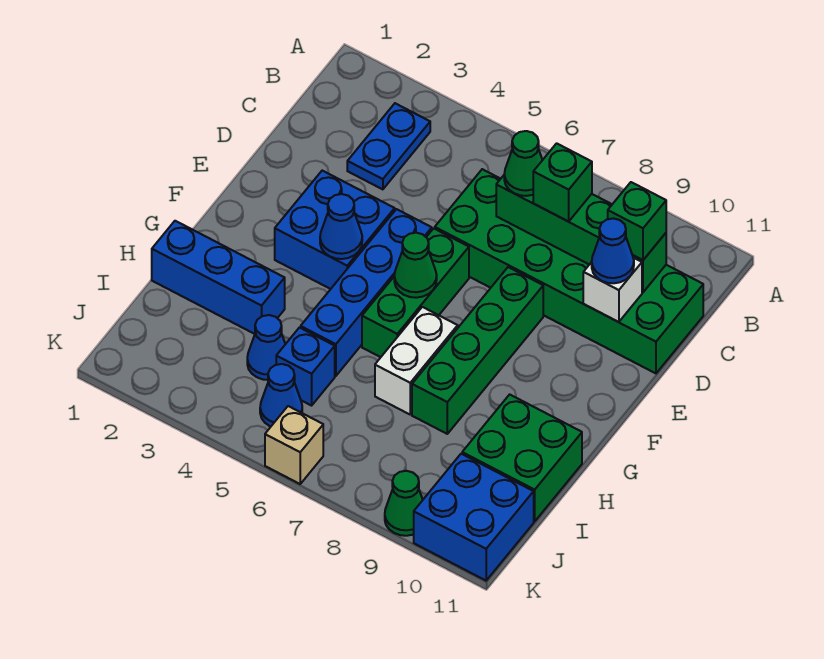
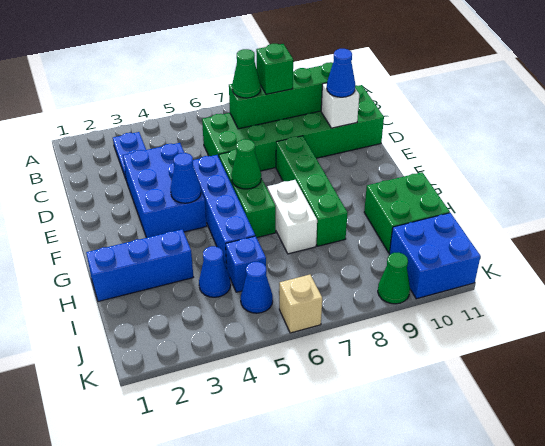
green 1x1 brick [608,182,666,260] -> none
blue 2x2 brick [275,171,395,289] -> blue 2x3 brick [123,143,207,238]

